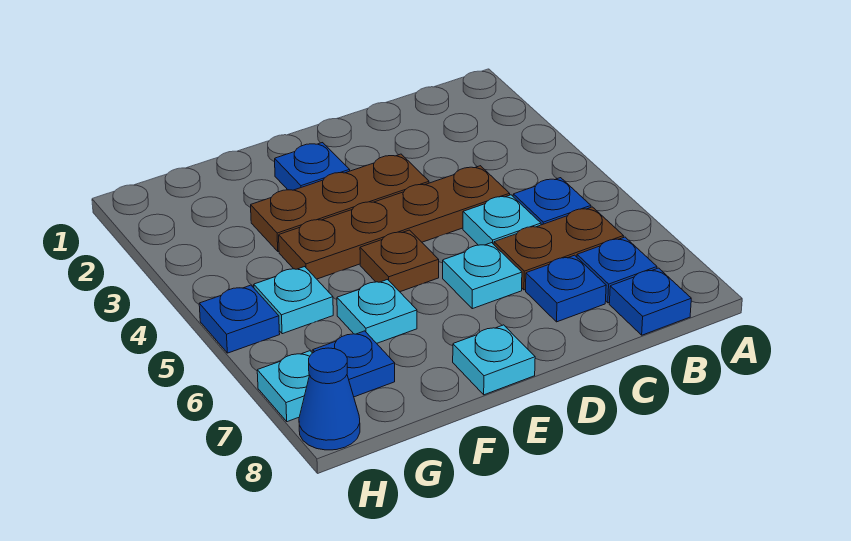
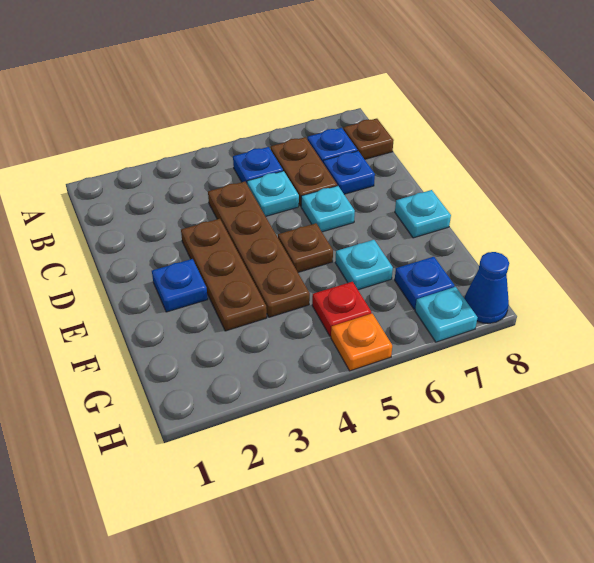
blue 1x1 plate [609,268,691,335] -> brown 1x1 plate [343,119,394,159]
cyan 1x1 plate [254,267,333,334] -> red 1x1 plate [312,282,371,337]
blue 1x1 plate [199,285,280,353] -> orange 1x1 plate [331,313,392,371]

